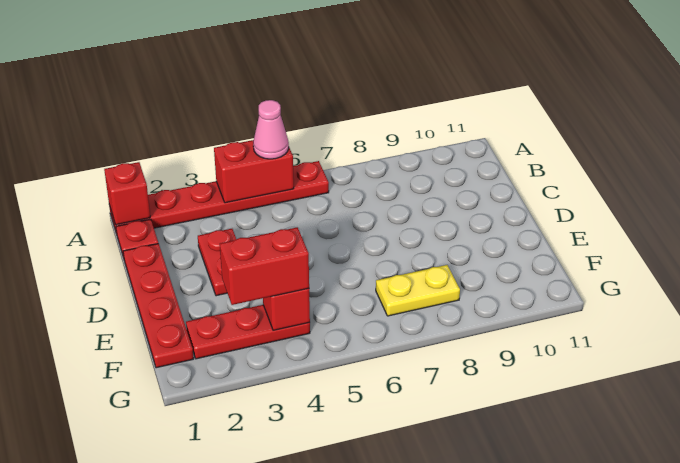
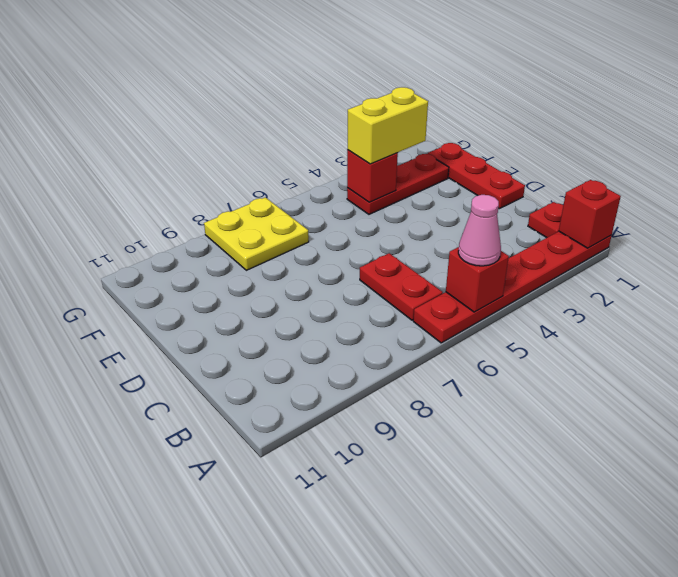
red 1x2 brick [214,140,294,203] -> red 1x1 brick [446,247,509,312]
red 1x4 plate [123,244,194,368] -> red 1x3 plate [428,143,525,209]
red 1x2 plate [198,229,236,296] -> red 1x2 plate moved to [360,253,443,320]
red 1x2 brick [220,227,309,305] -> yellow 1x2 brick [348,87,428,164]
yellow 1x2 plate [376,265,460,316] -> yellow 2x2 plate [204,197,309,270]

